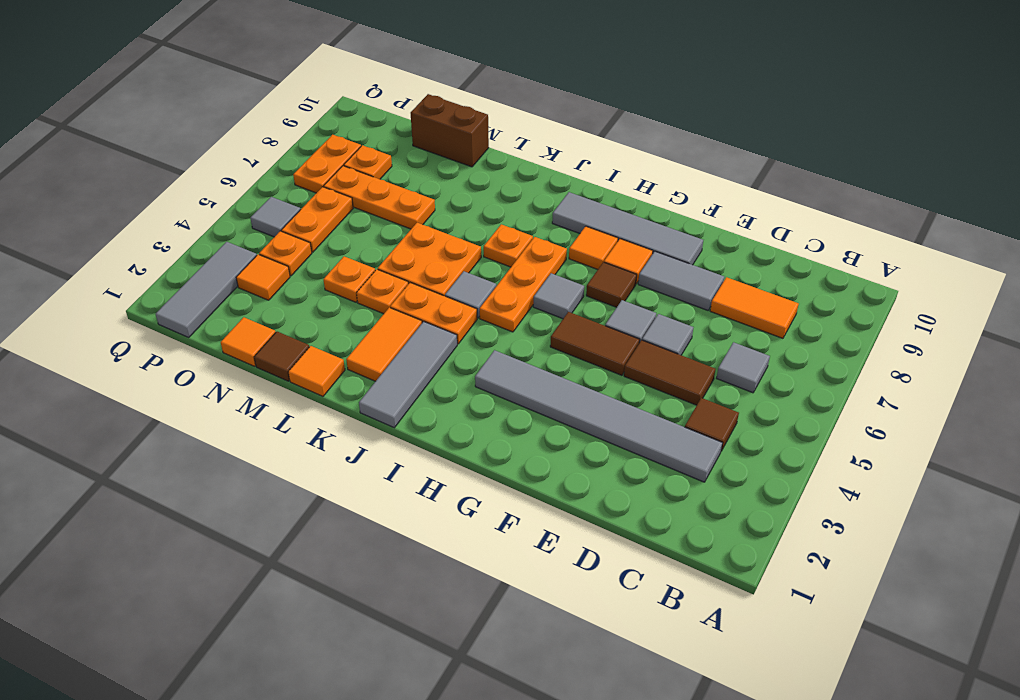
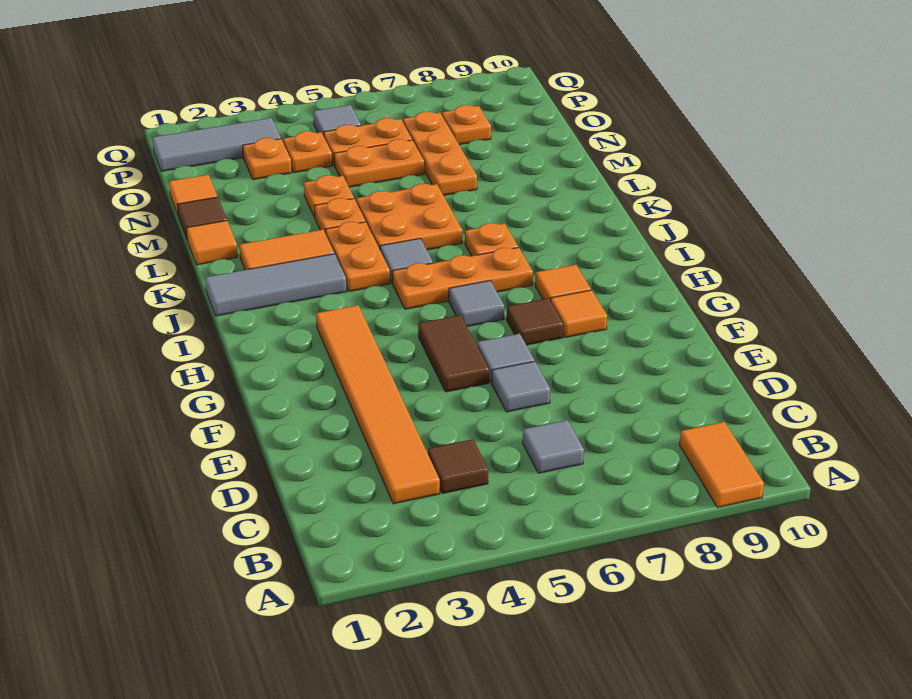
grey 1x6 tile [475,350,722,482] -> orange 1x6 tile [316,305,440,504]
orange 1x2 tile [710,277,799,338] -> orange 1x2 tile moved to [679,422,764,508]
brown 1x2 tile [624,340,715,405] -> none
grey 1x2 tile [638,251,724,310] -> none
grey 1x4 tile [552,192,703,265] -> none
brown 1x2 brick [411,94,489,167] -> none
orange 1x1 tile [236,254,290,300] -> orange 1x1 plate [243,138,292,180]
orange 1x2 plate [293,135,361,193] -> orange 1x2 plate moved to [334,139,424,187]

